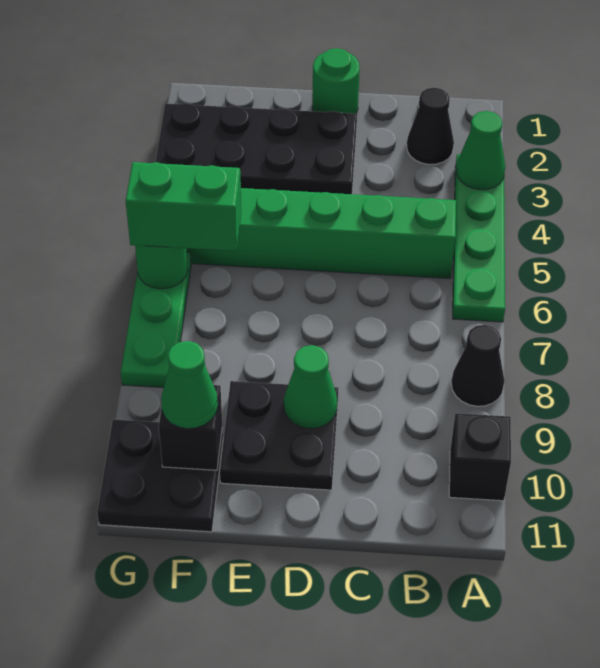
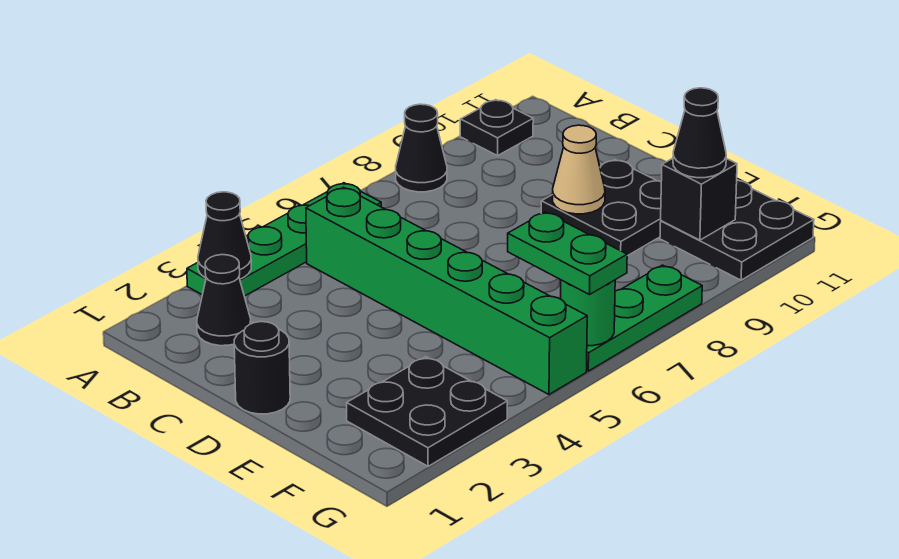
green 1x1 cone [457,111,505,190] -> black 1x1 cone [198,192,251,279]
black 1x1 brick [449,413,511,501] -> black 1x1 plate [460,100,533,156]
green 1x1 round brick [312,48,360,114] -> black 1x1 round brick [234,322,290,414]
black 2x4 plate [156,103,357,194] -> black 2x2 plate [347,357,507,466]
green 1x1 cone [284,345,337,429] -> tan 1x1 cone [553,125,605,214]
green 1x2 brick [126,162,241,251] -> green 1x2 plate [508,212,627,295]
green 1x1 cone [161,341,218,429] -> black 1x1 cone [673,88,726,178]

